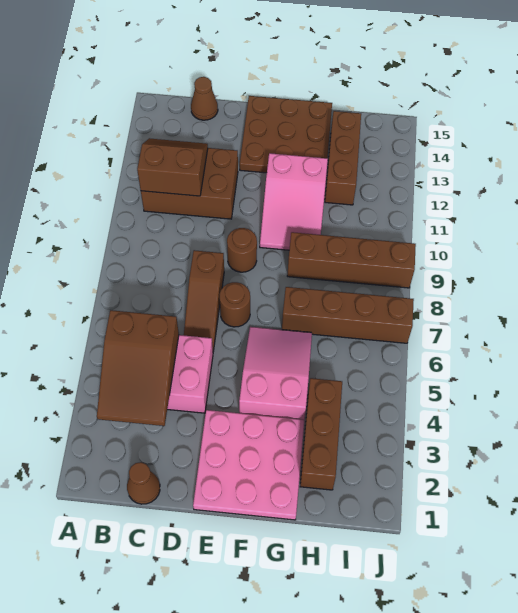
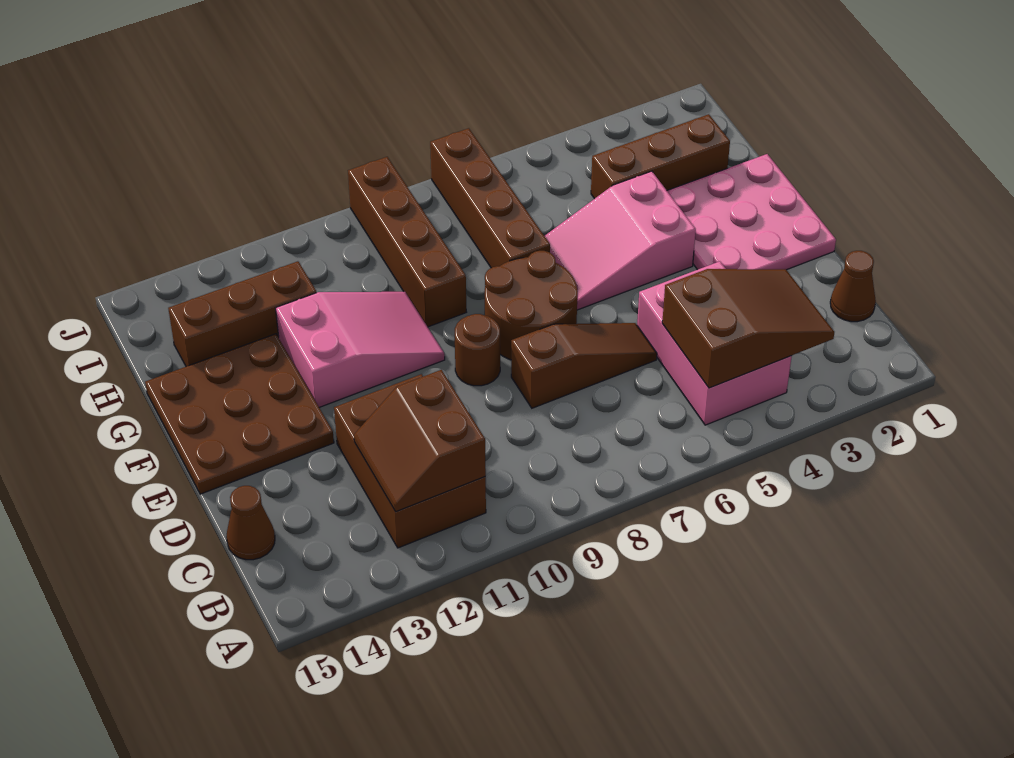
brown 1x1 round brick [219,282,250,327] -> brown 2x2 round brick [485,251,578,360]

